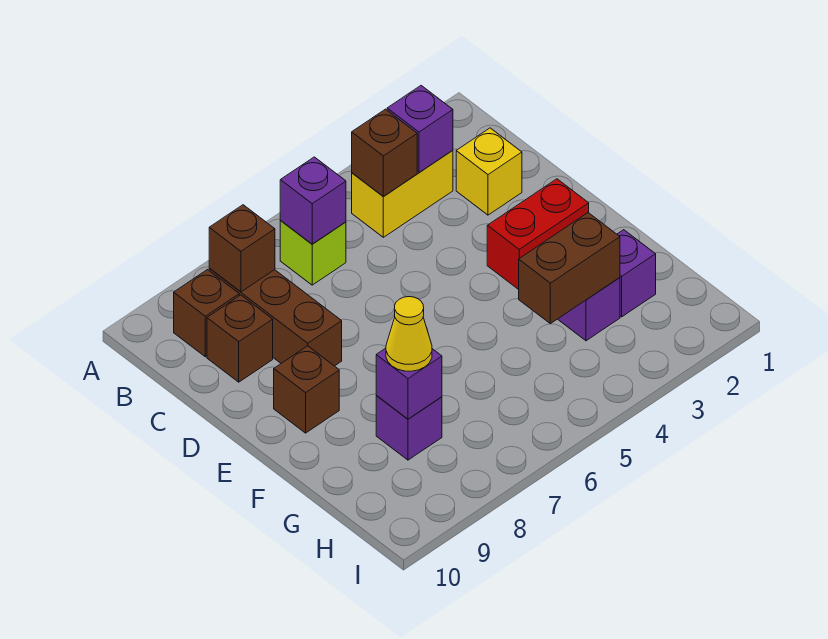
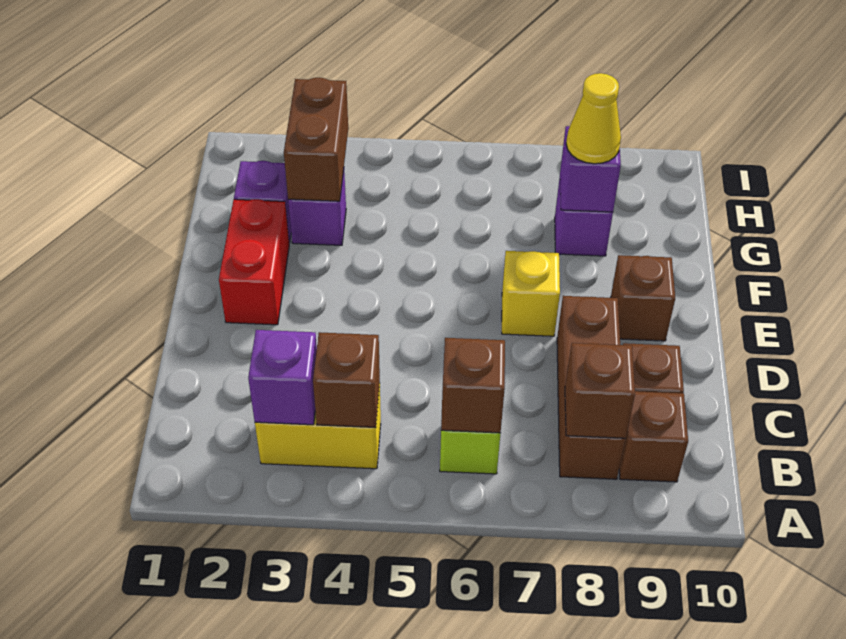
purple 1x1 brick [280,157,346,244] -> brown 1x1 brick [441,338,505,433]
yellow 1x1 brick [456,128,522,215] -> yellow 1x1 brick moved to [502,251,560,336]
red 1x2 brick [487,179,589,290] -> red 1x2 brick turned to [219,199,289,325]
brown 1x2 brick [519,213,620,324] -> brown 1x2 brick turned to [284,78,348,201]

